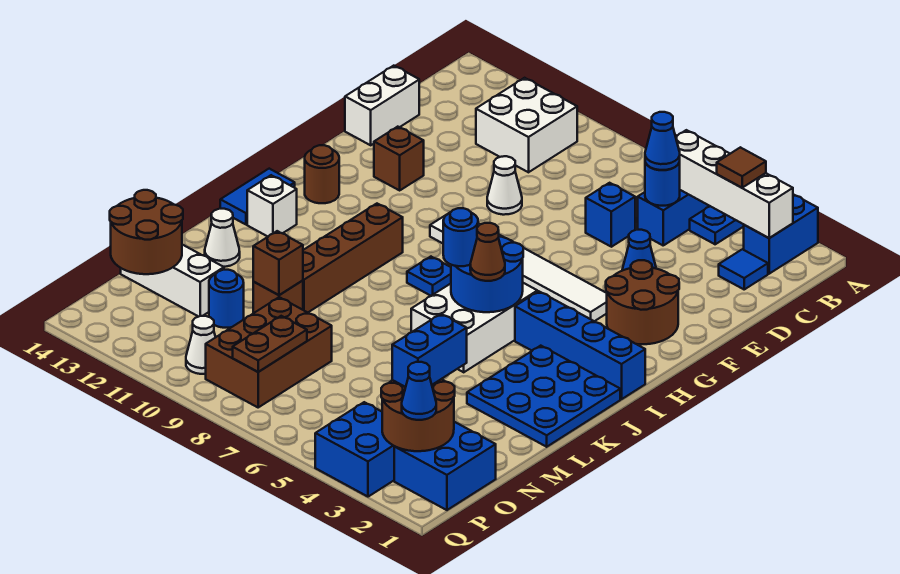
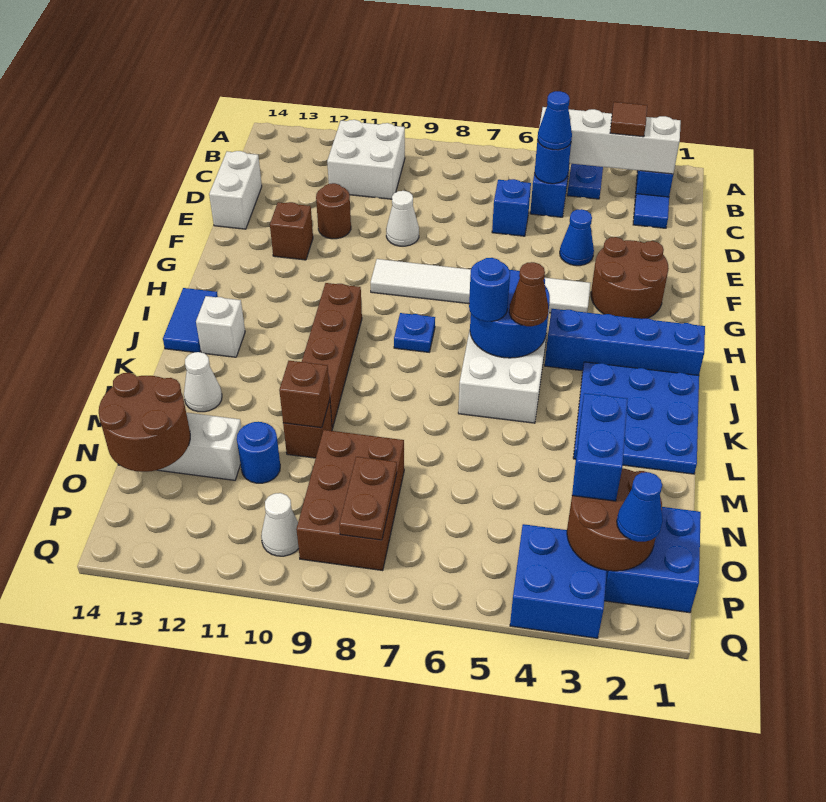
brown 1x1 round brick [305,145,339,203] -> brown 1x1 round brick moved to [316,183,351,239]

